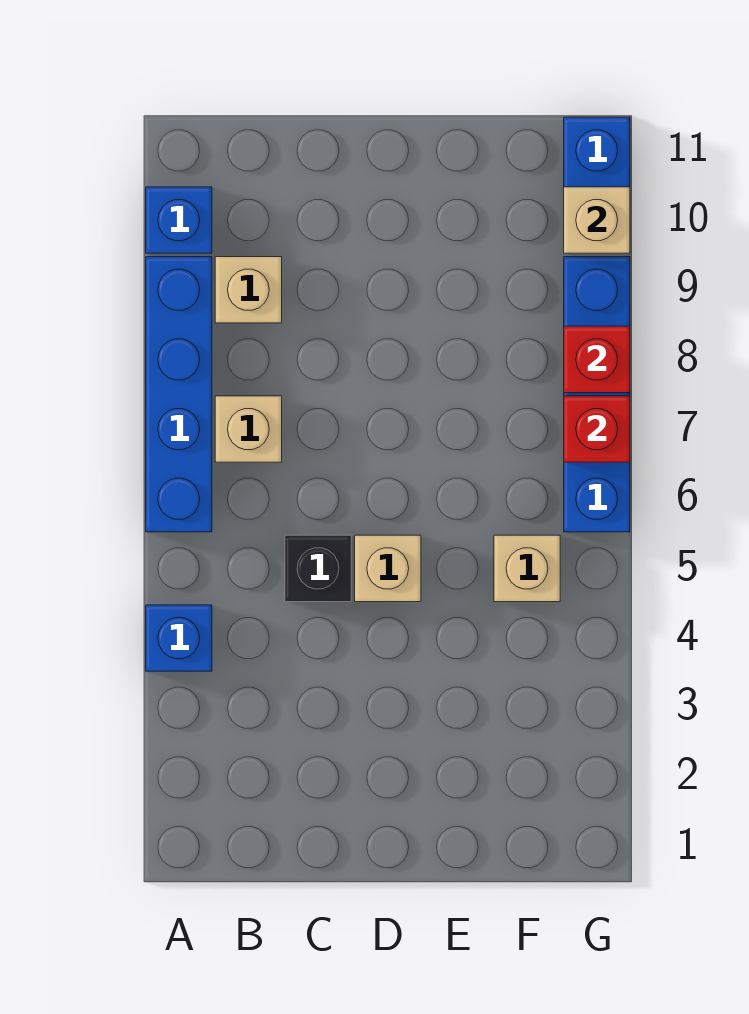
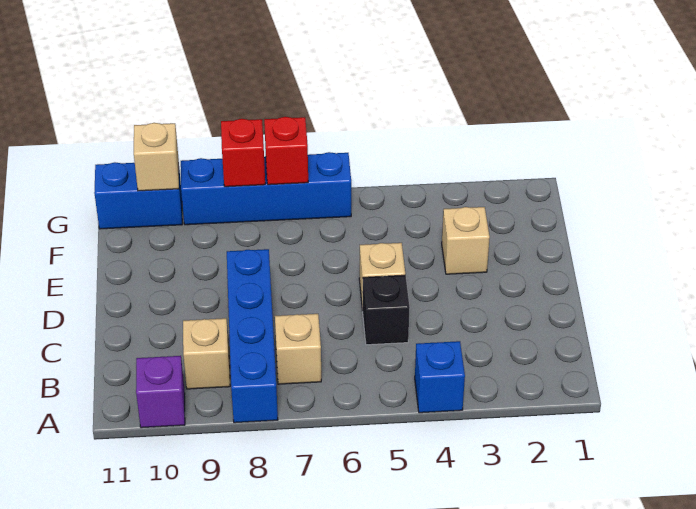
blue 1x4 brick [146,257,212,532] -> blue 1x4 brick turned to [227,249,278,423]
blue 1x1 brick [146,187,212,253] -> purple 1x1 brick [136,356,185,428]
tan 1x1 brick [494,535,560,602] -> tan 1x1 brick moved to [442,207,490,274]

